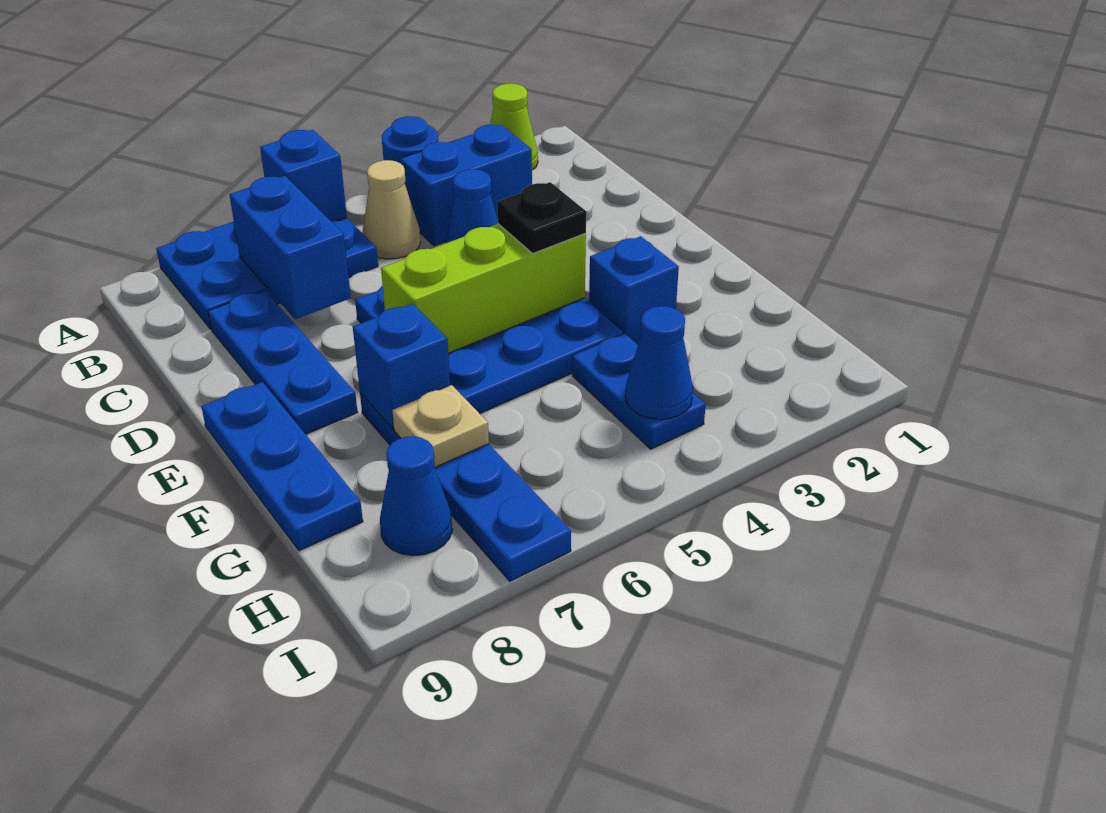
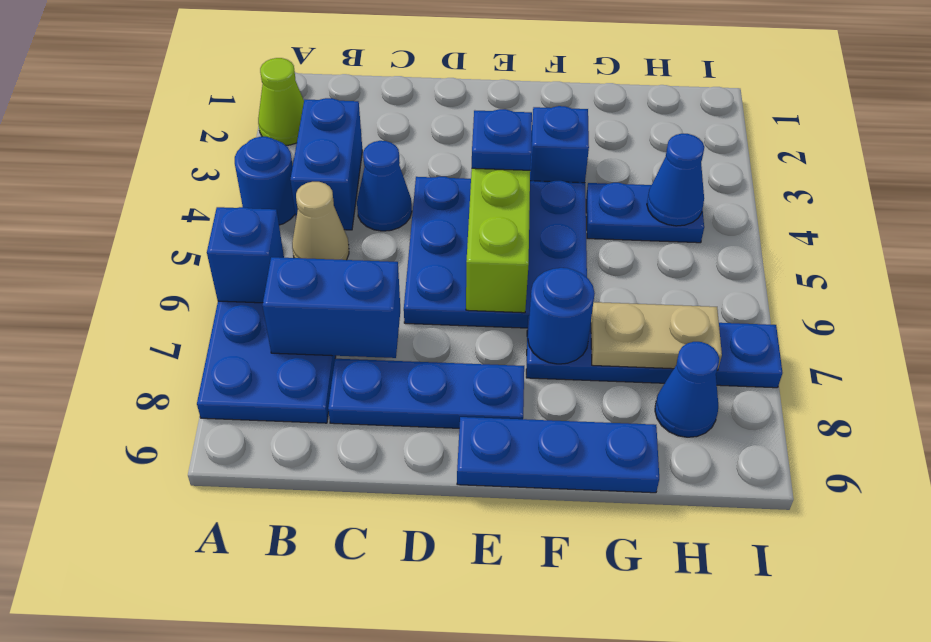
black 1x1 plate [497,182,586,253] -> blue 1x1 plate [472,109,532,170]
blue 1x1 brick [353,303,450,429] -> blue 1x1 round brick [528,268,595,364]
tan 1x1 plate [392,385,489,468] -> tan 1x2 plate [591,302,722,370]

